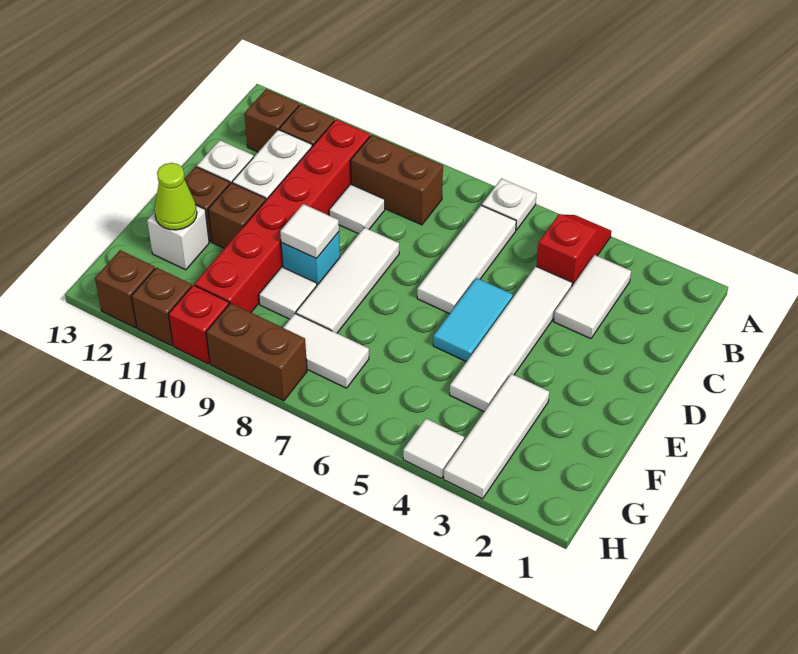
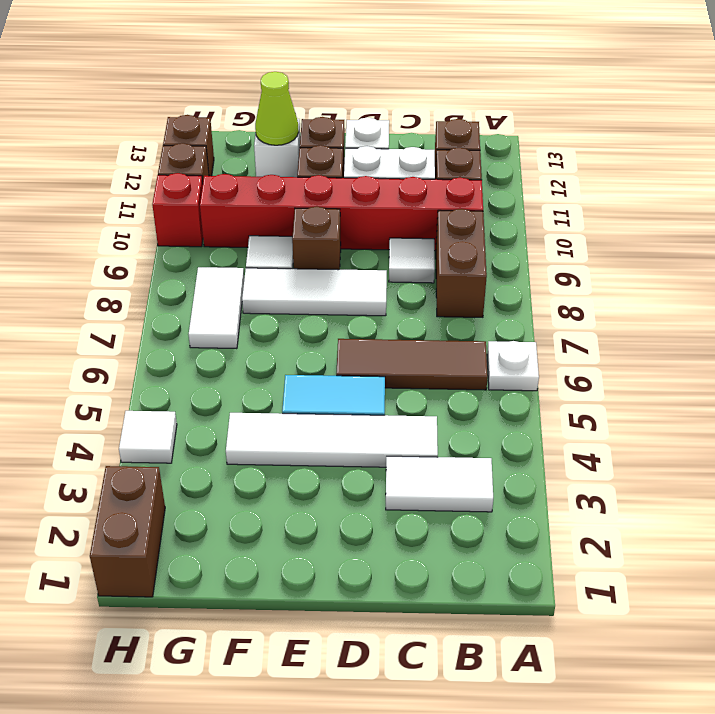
red 1x2 slope [536,214,611,286] -> none
white 1x3 tile [417,205,516,314] -> brown 1x3 tile [336,339,488,390]
cyan 1x1 brick [281,232,340,285] -> brown 1x1 brick [292,206,341,270]
white 1x1 tile [280,204,339,259] -> none
white 1x3 tile [444,374,549,499] -> none
brown 1x2 brick [206,303,307,401] -> brown 1x2 brick moved to [90,466,165,597]

